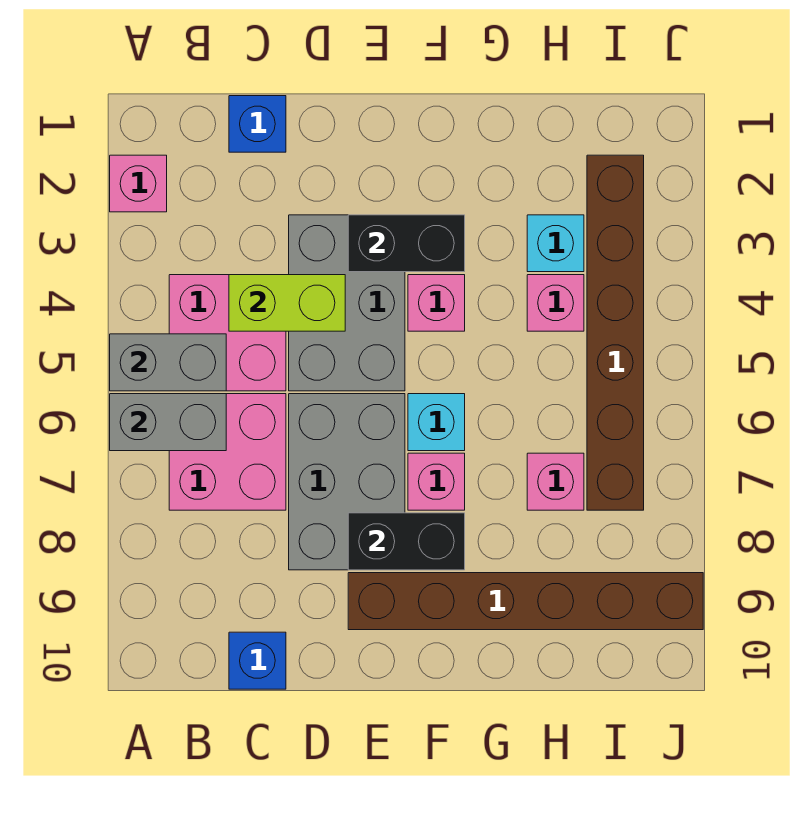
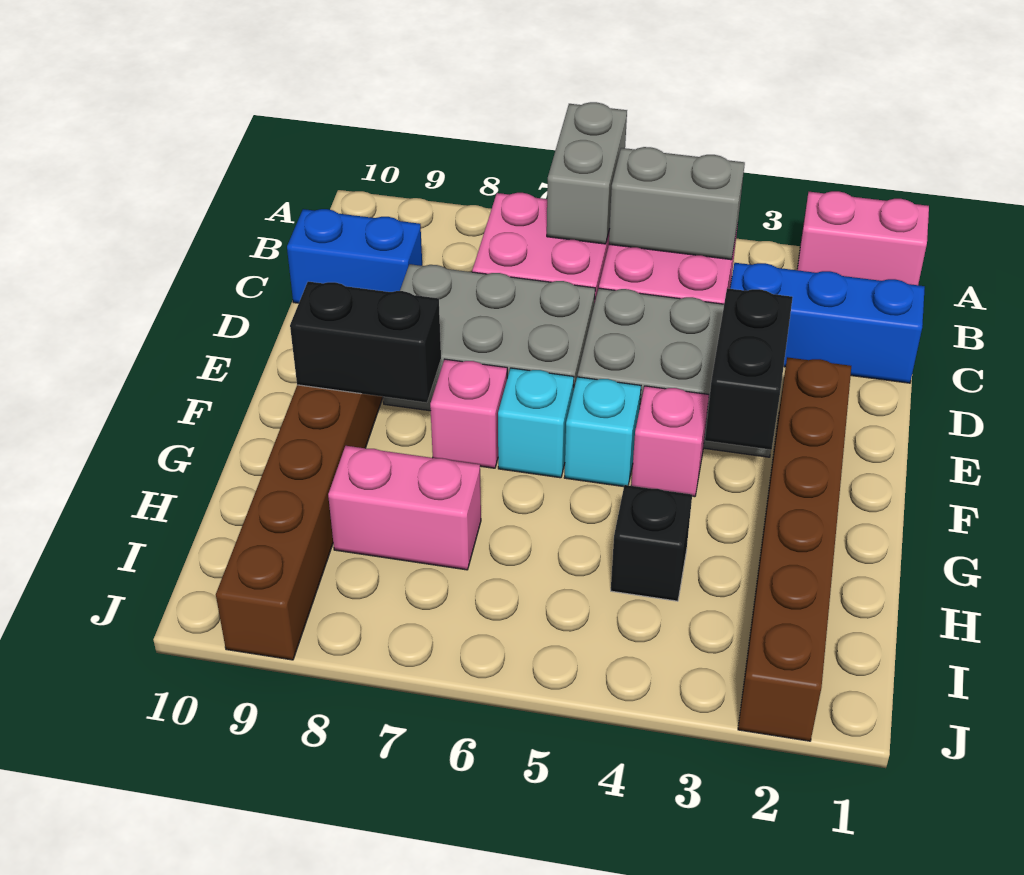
pink 1x1 brick [110,155,167,212] -> pink 1x2 brick [797,191,929,285]
grey 1x2 brick [110,334,226,391] -> grey 1x2 brick turned to [609,147,745,260]
blue 1x1 brick [229,96,286,152] -> blue 1x3 brick [730,263,925,383]
lime 1x2 brick [229,275,345,331] -> none
blue 1x1 brick [229,632,286,689] -> blue 1x2 brick [287,209,422,303]
black 1x2 brick [348,513,465,570] -> black 1x2 brick turned to [290,282,441,403]
cyan 1x1 brick [527,215,584,272] -> cyan 1x1 brick moved to [564,377,641,487]
pink 1x1 brick [527,275,584,331] -> black 1x1 brick [611,485,692,601]
pink 1x1 brick [527,453,584,510] -> pink 1x2 brick [328,446,481,570]
brown 1x6 brick [587,155,644,510] -> brown 1x6 brick turned to [738,357,851,741]

